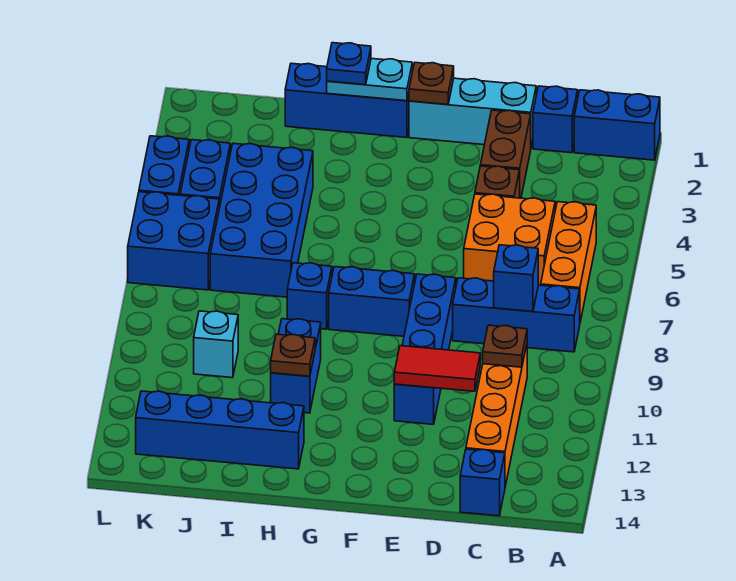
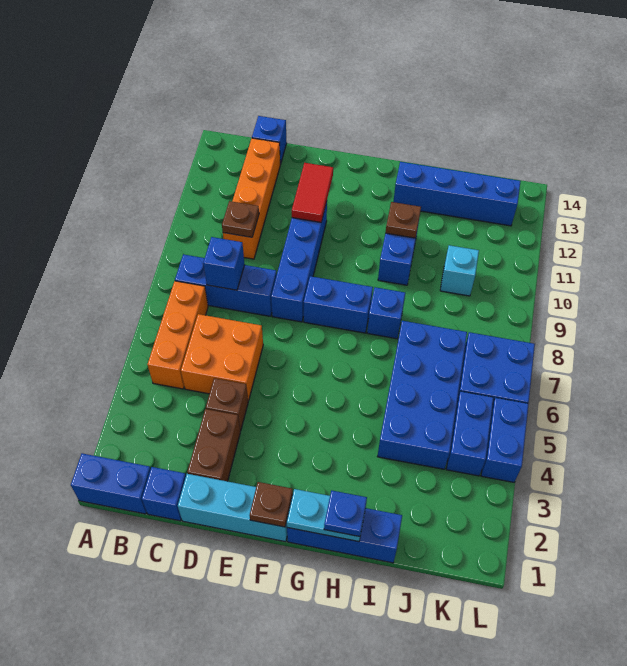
red 1x2 tile [394,346,480,391] -> red 1x2 tile turned to [292,163,333,222]

